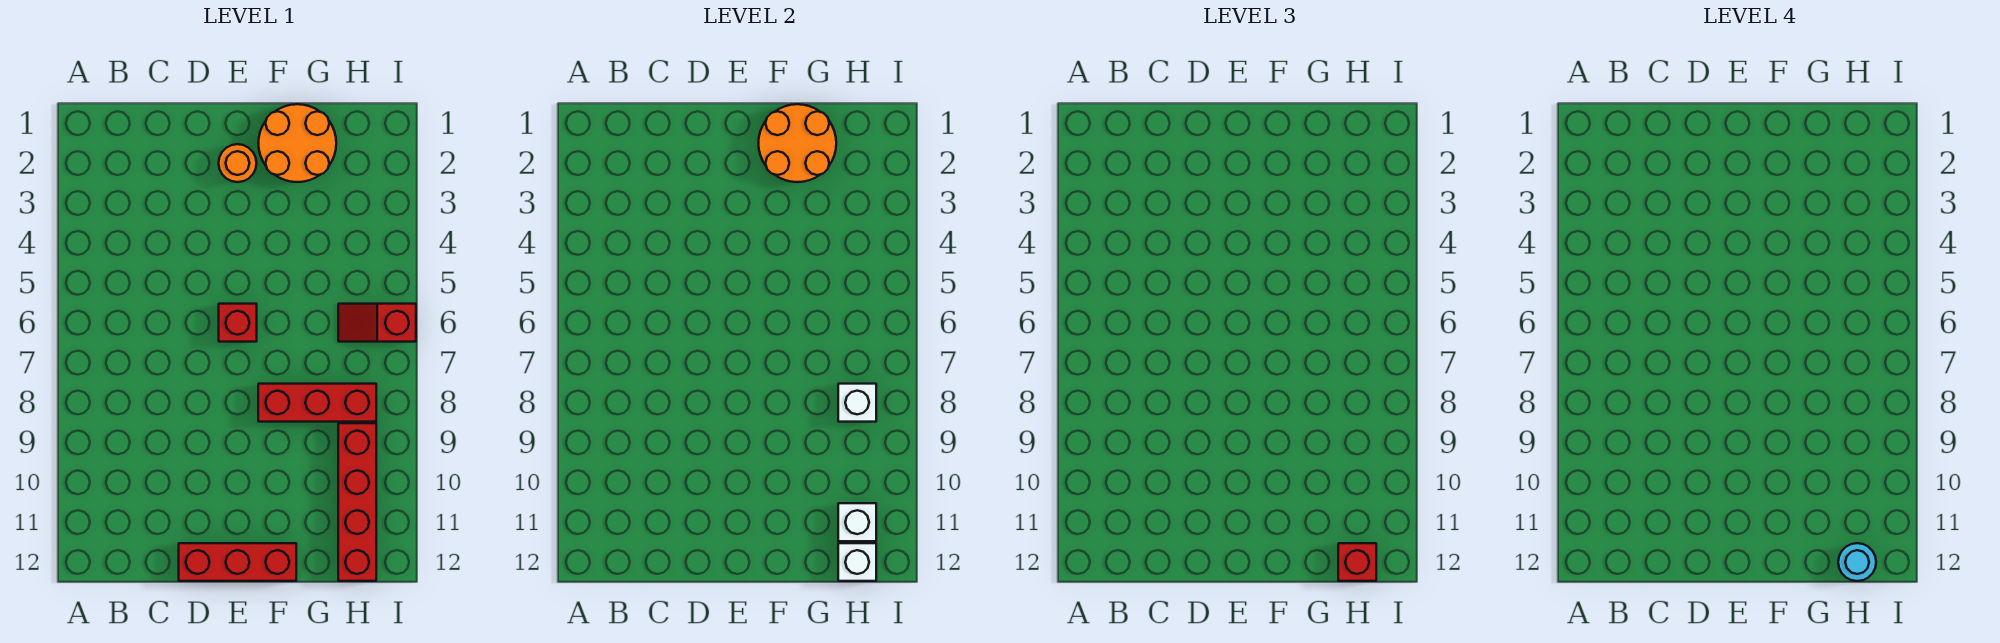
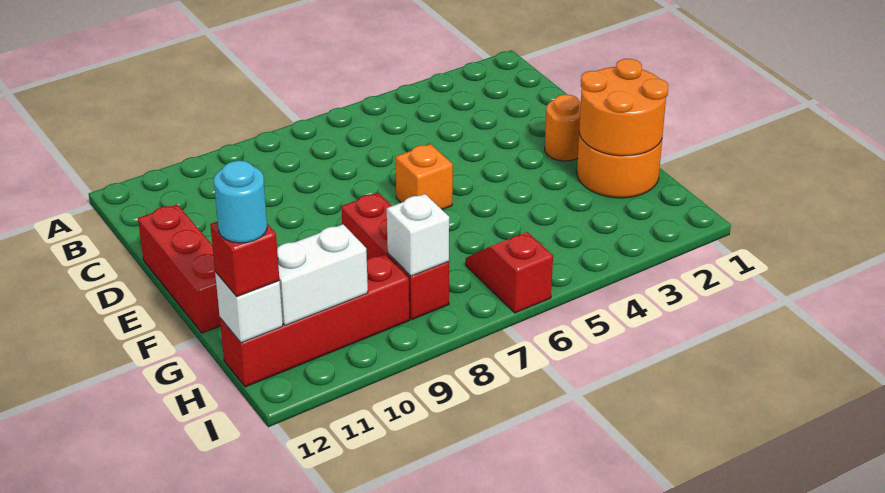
red 1x1 brick [219,304,257,342] -> orange 1x1 brick [396,144,453,210]
white 1x1 brick [838,503,876,541] -> white 1x2 brick [277,224,368,325]

